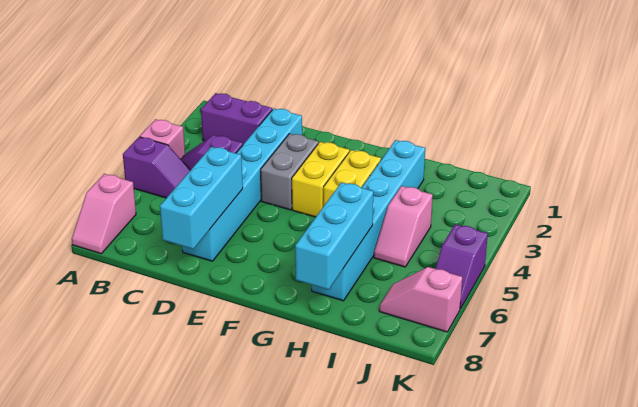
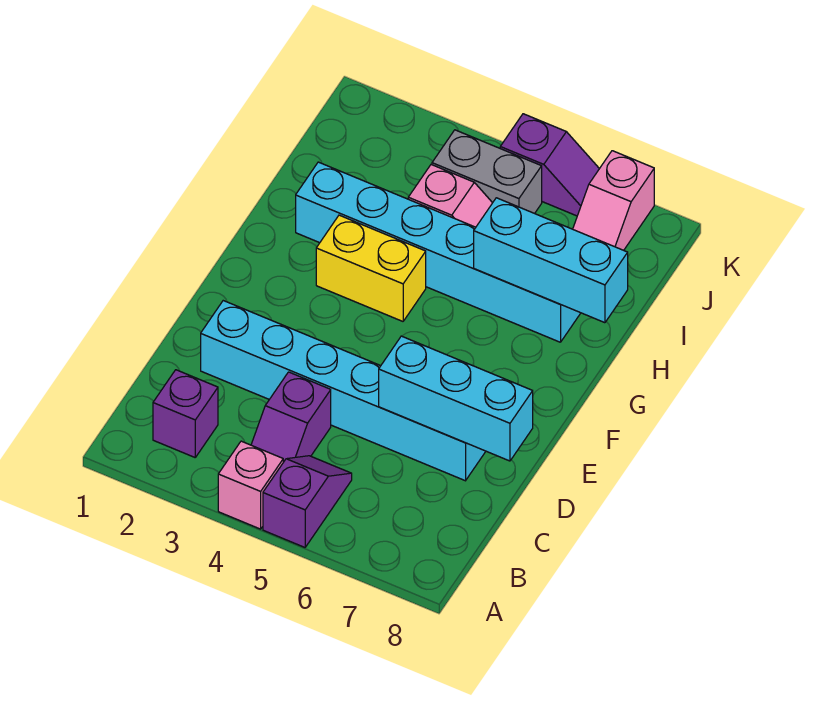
pink 1x2 slope [72,174,136,254] -> none
purple 1x2 brick [201,93,272,144] -> purple 1x1 brick [153,370,218,457]
grey 1x2 brick [261,134,318,210] -> grey 1x2 brick moved to [432,130,542,214]
yellow 1x2 brick [292,142,349,217] -> none

